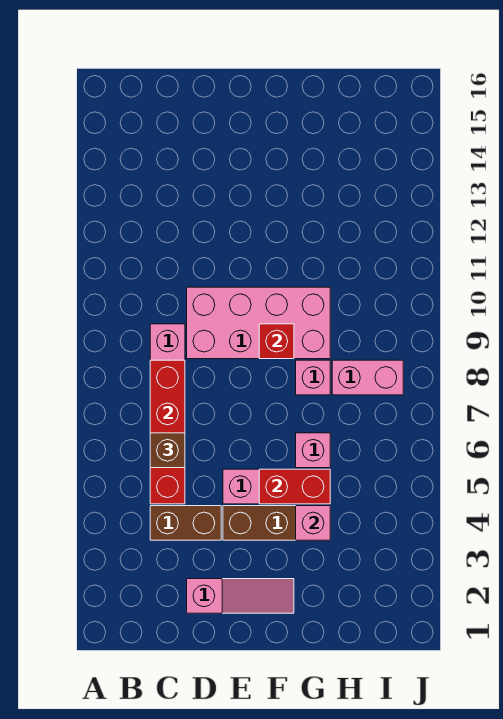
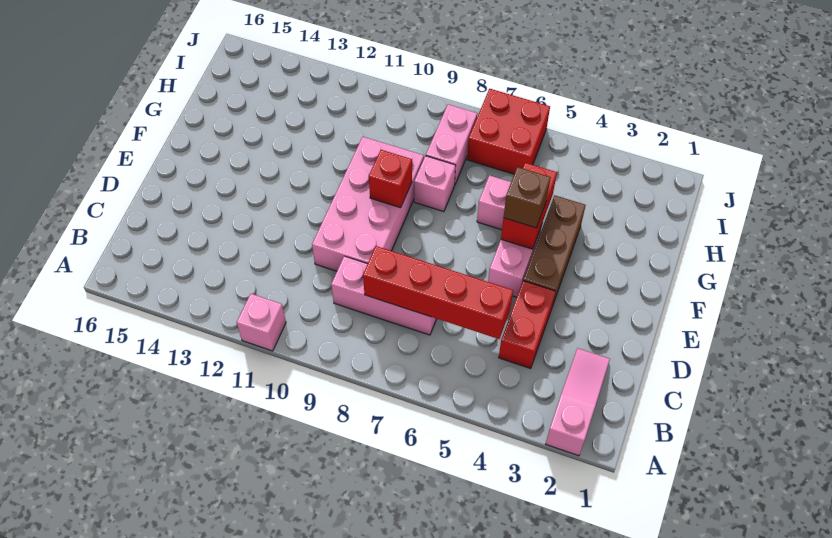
brown 1x2 brick [150,506,221,540] -> red 1x2 brick [499,281,555,369]
brown 1x1 brick [150,433,185,468] -> brown 1x1 brick moved to [504,167,551,228]
pink 1x3 slope [187,579,294,613] -> pink 1x3 slope moved to [546,348,610,456]
pink 1x1 brick [296,506,330,540] -> pink 1x1 brick moved to [237,294,286,351]
none -> red 2x2 brick [467,89,550,174]

